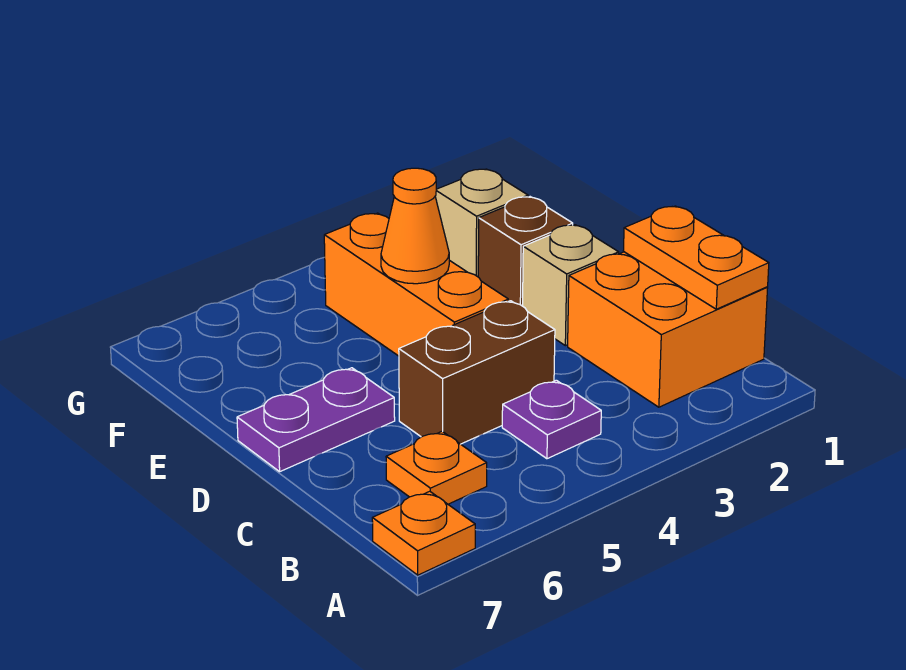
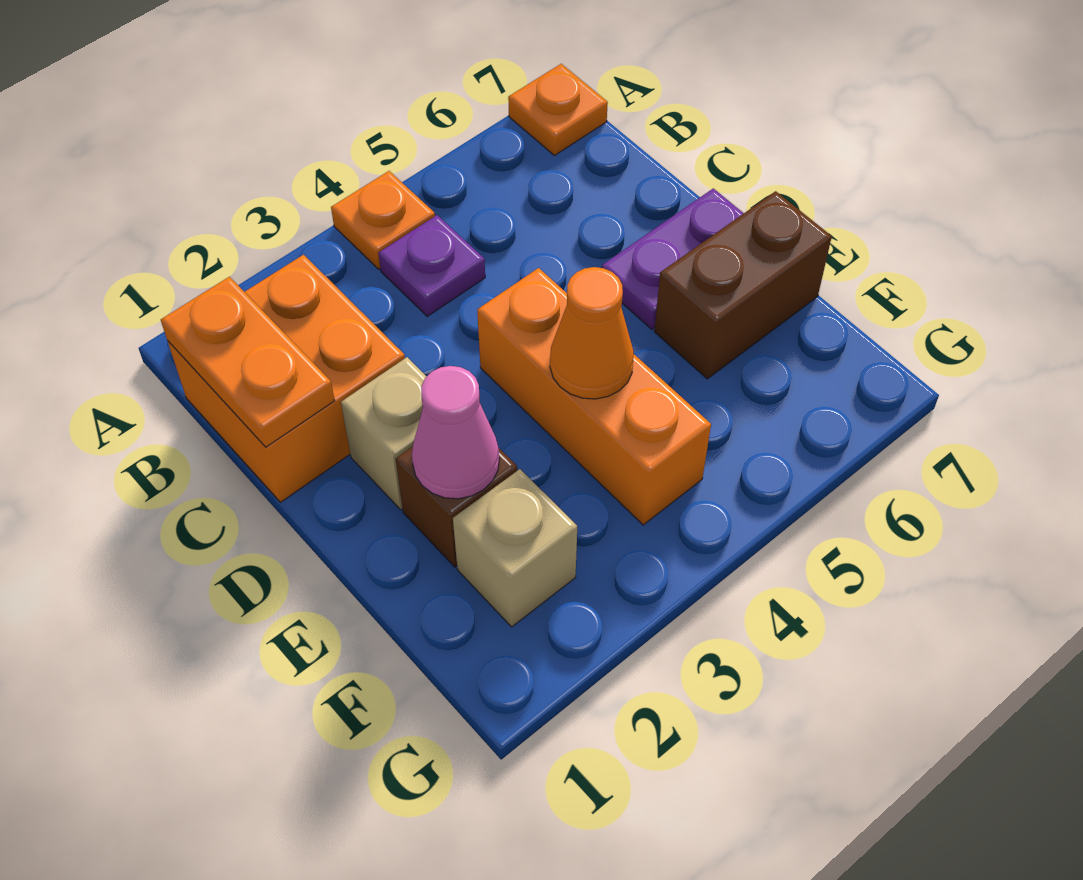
orange 1x1 plate [386,431,487,504] -> orange 1x1 plate moved to [331,171,435,269]
brown 1x2 brick [399,301,555,444] -> brown 1x2 brick moved to [654,191,832,379]
none -> pink 1x1 cone [412,366,499,499]

